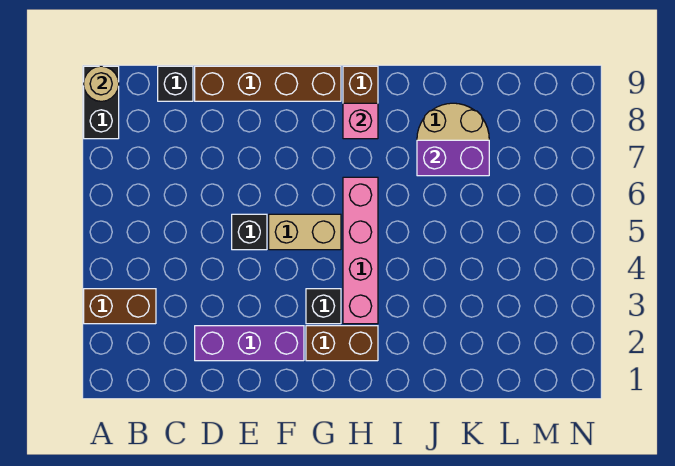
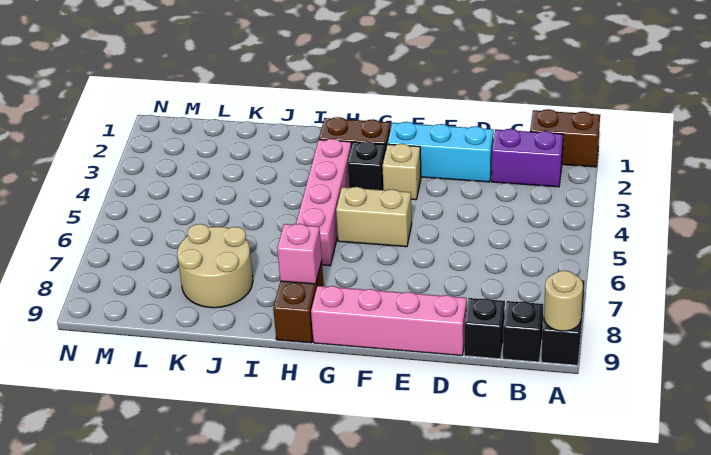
brown 1x2 brick [84,289,156,324] -> brown 1x2 brick moved to [530,109,600,167]
purple 1x3 brick [195,326,304,361] -> cyan 1x3 brick [388,122,494,182]
brown 1x4 brick [195,66,341,101] -> pink 1x4 brick [311,286,467,356]
black 1x1 brick [232,214,267,250] -> black 1x1 brick moved to [503,301,543,362]
none -> tan 1x1 brick [382,144,421,200]
purple 1x2 brick [417,140,489,176] -> purple 1x2 brick moved to [492,129,563,187]

